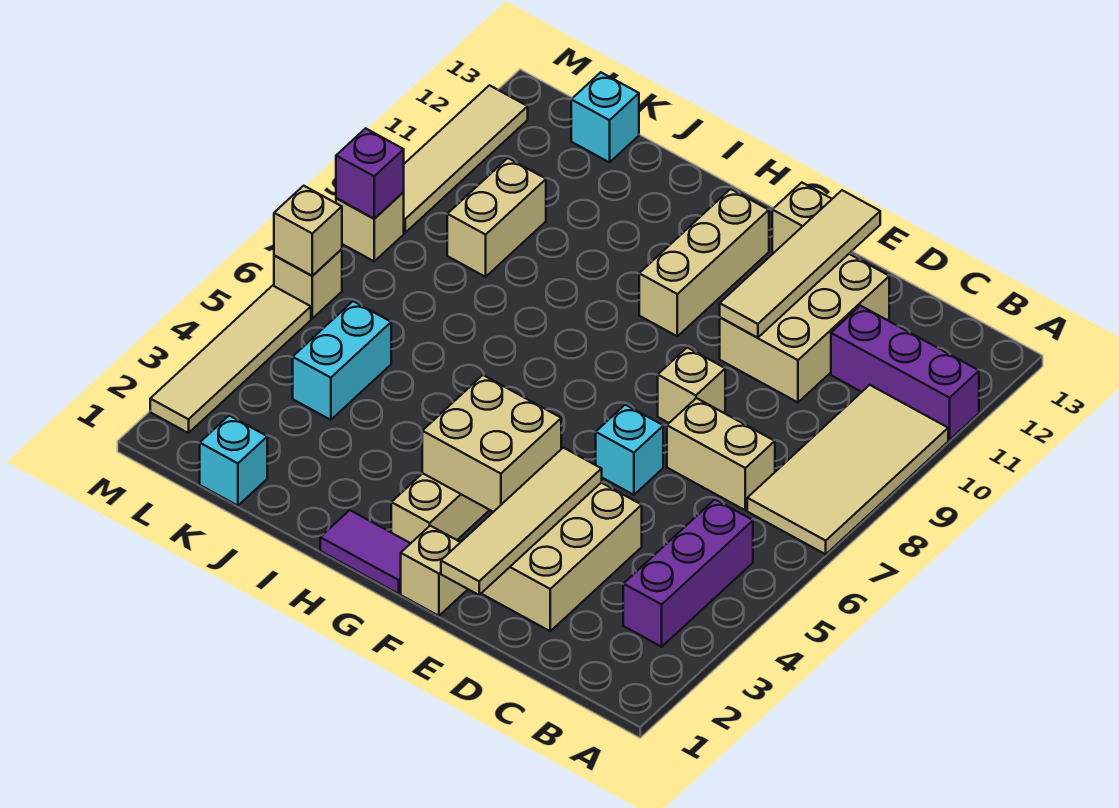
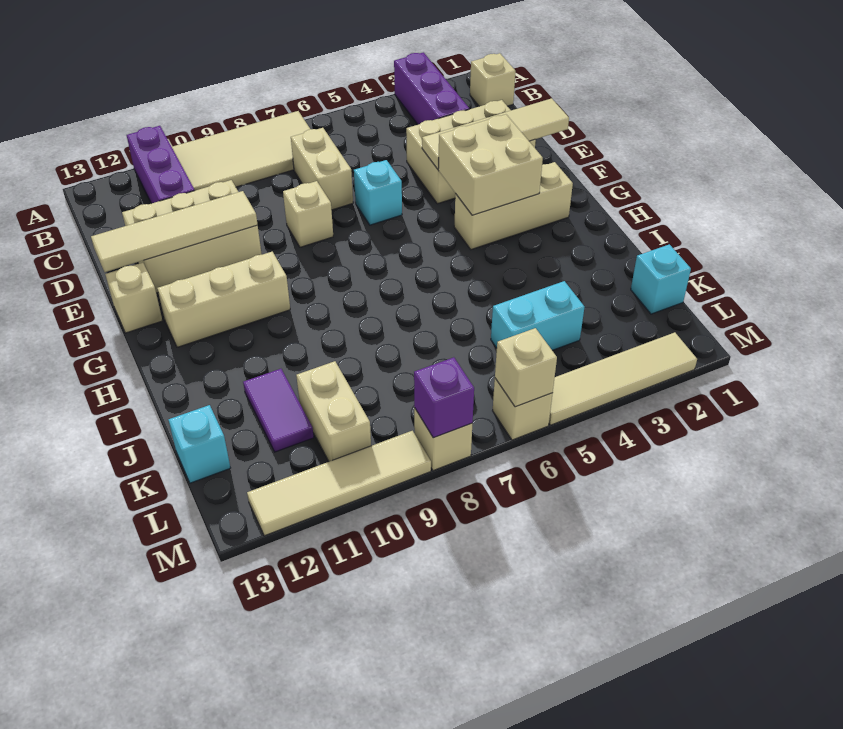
purple 1x3 brick [623,500,753,647] -> purple 1x3 brick turned to [394,52,469,124]
tan 1x1 brick [401,526,468,616] -> tan 1x1 brick moved to [470,53,516,106]
purple 1x2 tile [320,510,411,594] -> purple 1x2 tile moved to [243,369,314,452]
tan 1x2 brick [447,158,546,277] -> tan 1x2 brick turned to [296,361,371,462]

